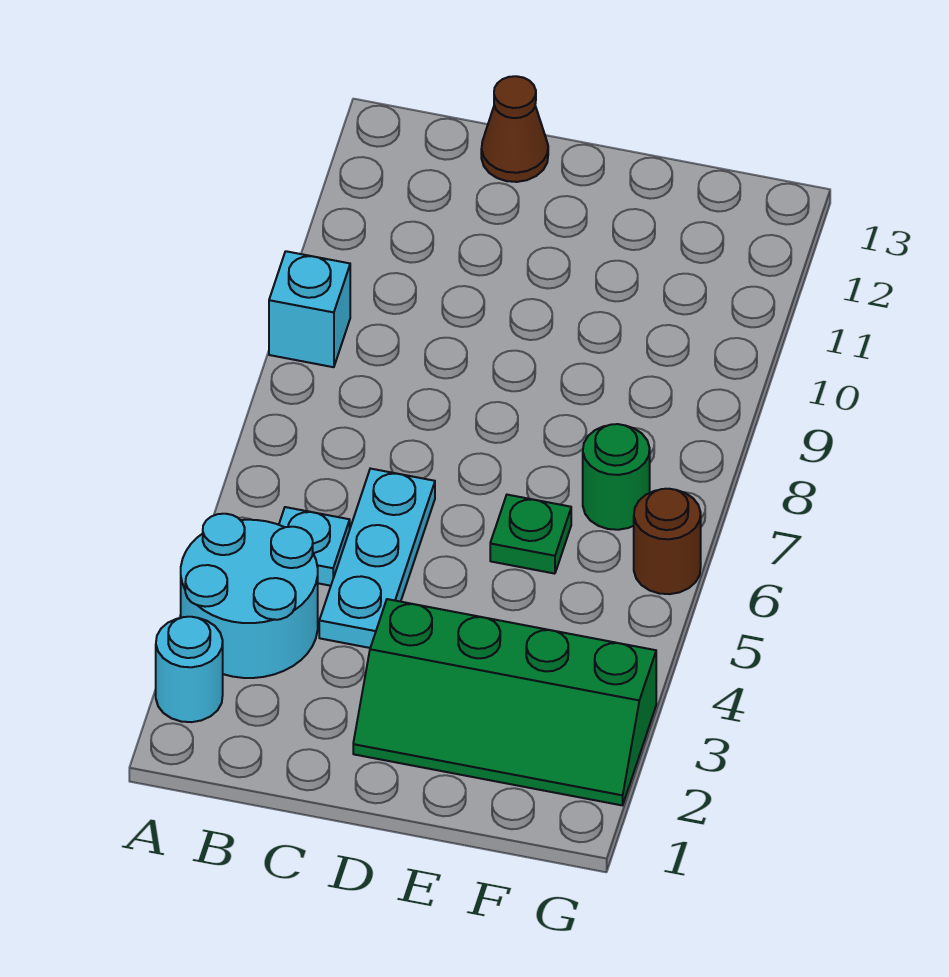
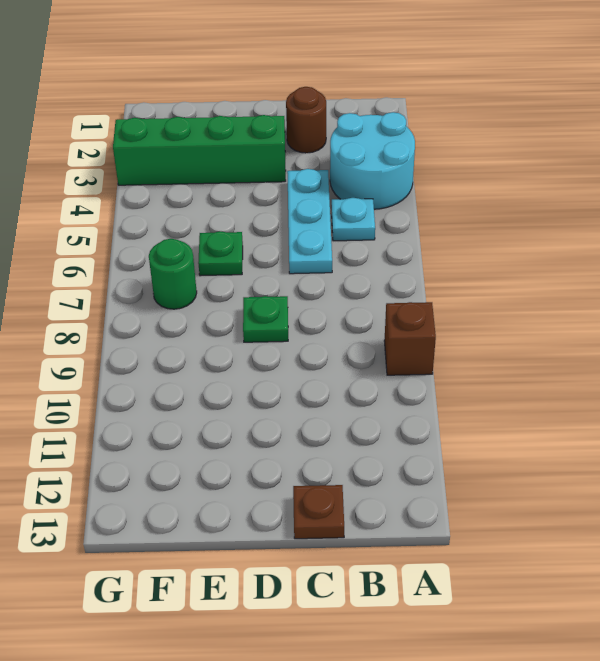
cyan 1x1 round brick [156,617,223,722] -> none
cyan 1x1 brick [269,251,350,367] -> brown 1x1 brick [384,302,436,375]
brown 1x1 cone [481,76,548,182] -> brown 1x1 plate [293,485,344,539]
none -> green 1x1 plate [243,296,288,342]
brown 1x1 round brick [634,489,701,594] -> brown 1x1 round brick moved to [286,87,326,153]

